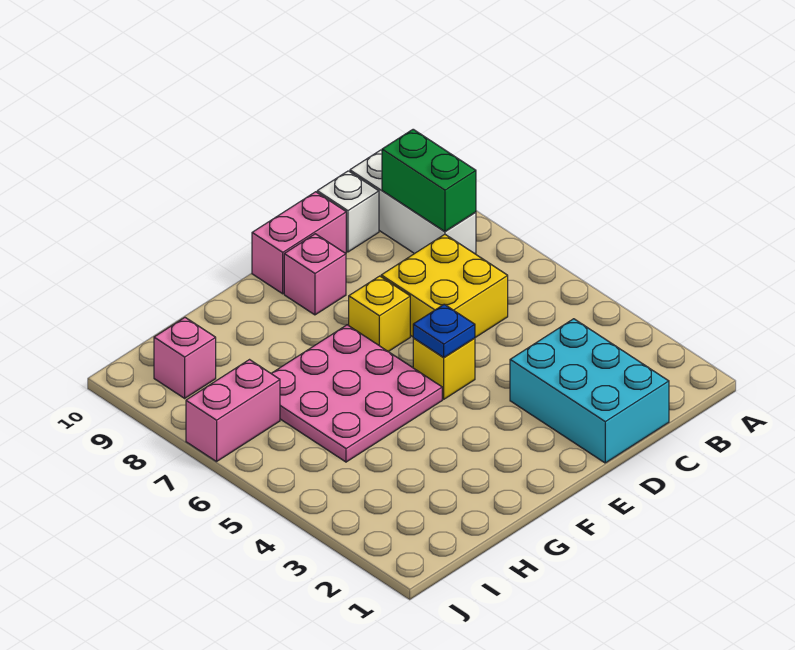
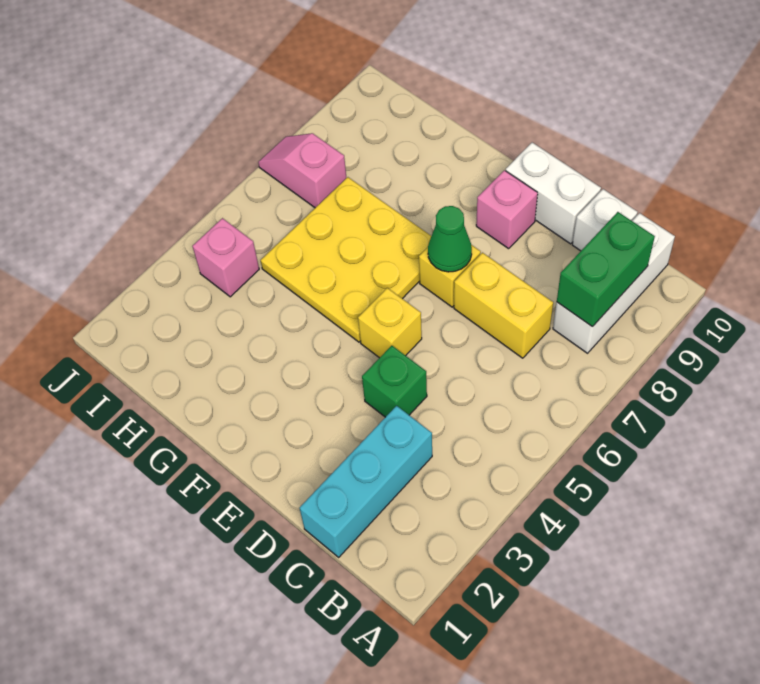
cyan 2x3 brick [510,319,669,463] -> cyan 1x3 brick [300,406,432,557]
yellow 2x2 brick [381,234,508,338] -> yellow 1x2 brick [454,253,553,358]
none -> green 1x1 brick [362,346,427,417]
pink 1x2 brick [252,192,346,294] -> white 1x2 brick [506,142,601,244]
blue 1x1 plate [413,304,475,358] -> none
none -> green 1x1 cone [428,206,472,272]
pink 3x3 plate [271,325,442,462] -> yellow 3x3 plate [261,177,431,342]
pink 1x2 brick [186,360,280,462] -> pink 1x2 slope [258,133,346,208]
pink 1x1 brick [154,318,216,398] -> pink 1x1 brick moved to [192,218,259,297]

